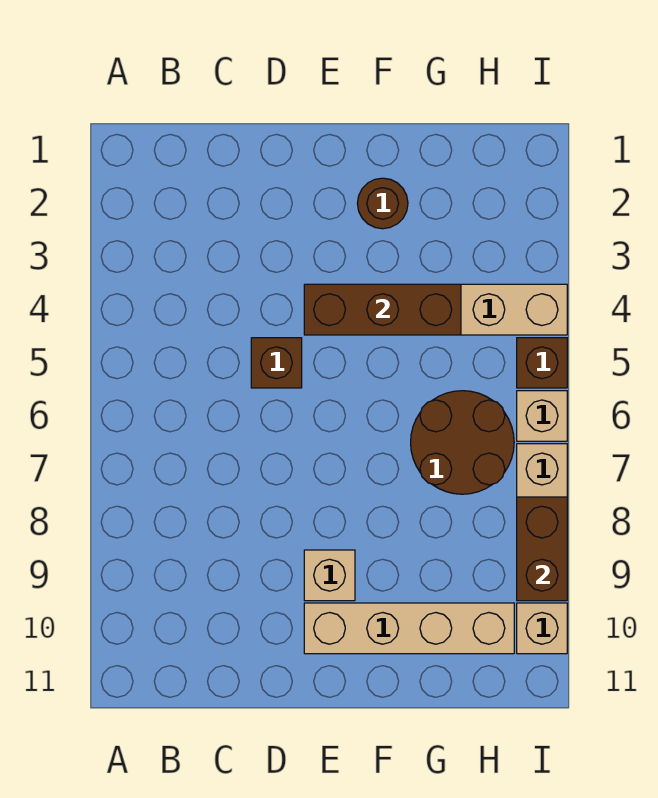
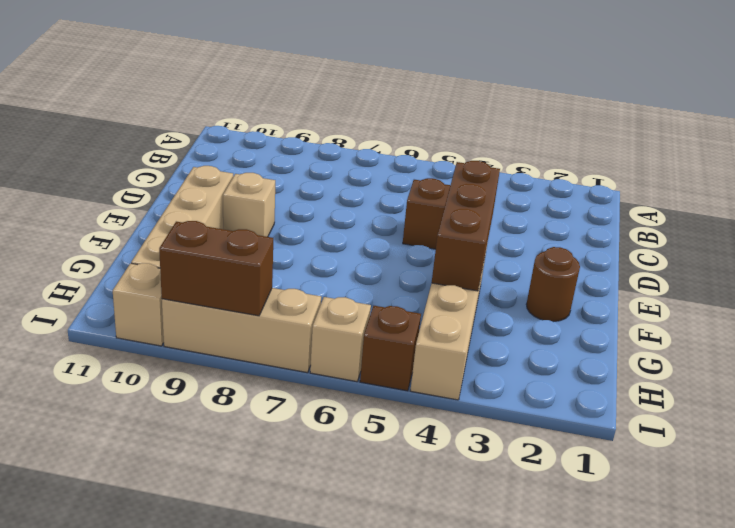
brown 2x2 round brick [411,391,514,494] -> none

